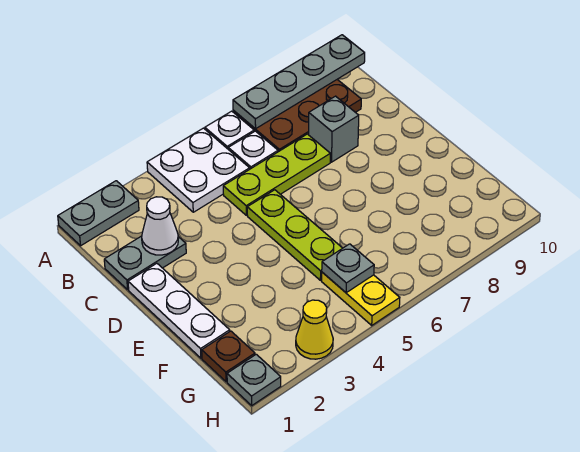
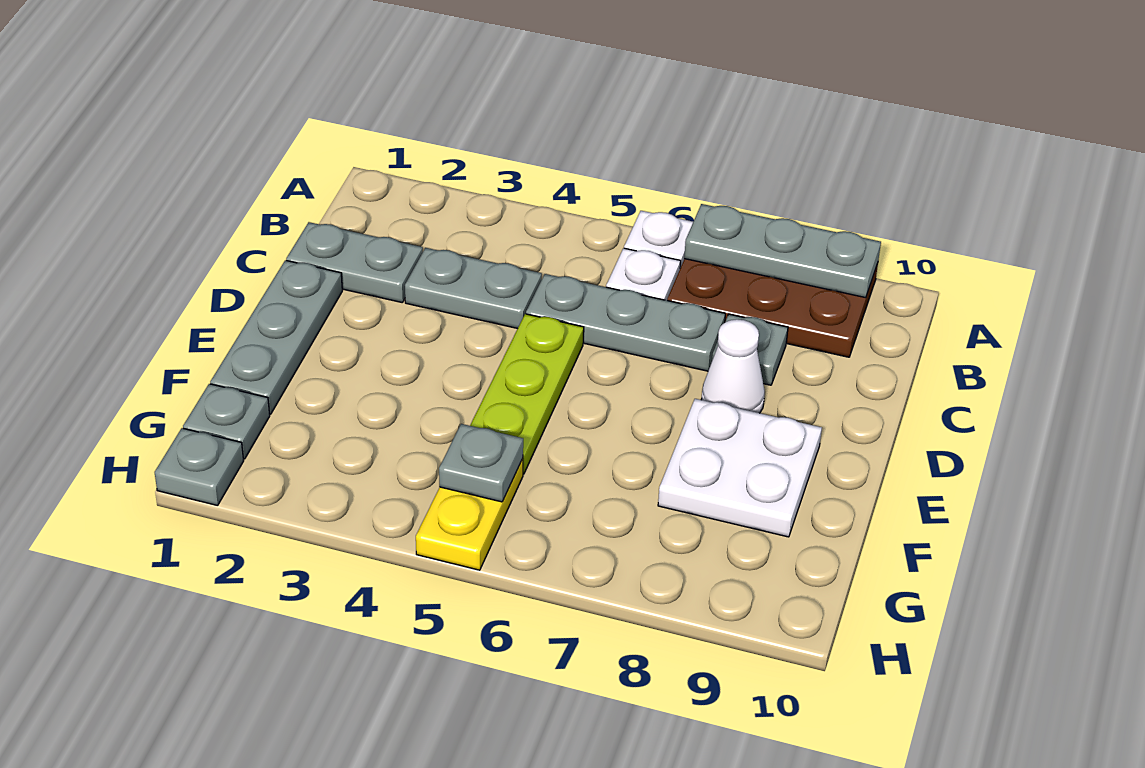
grey 1x2 plate [58,181,139,246] -> grey 1x2 plate moved to [405,248,542,329]
white 2x2 plate [147,128,250,212] -> white 2x2 plate moved to [658,399,822,537]
grey 1x4 plate [233,35,365,129] -> grey 1x3 plate [684,204,881,298]
white 1x1 cone [142,197,178,255] -> white 1x1 cone moved to [701,319,765,413]
lime 1x3 plate [223,134,330,215] -> grey 1x3 plate [526,274,725,371]
grey 1x1 brick [309,96,359,162] -> grey 1x1 plate [712,314,788,385]
white 1x3 plate [128,263,230,358] -> grey 1x3 plate [210,260,342,414]
brown 1x1 plate [202,331,255,382] -> grey 1x1 plate [183,384,270,459]
yellow 1x1 cone [296,300,333,359] -> none

